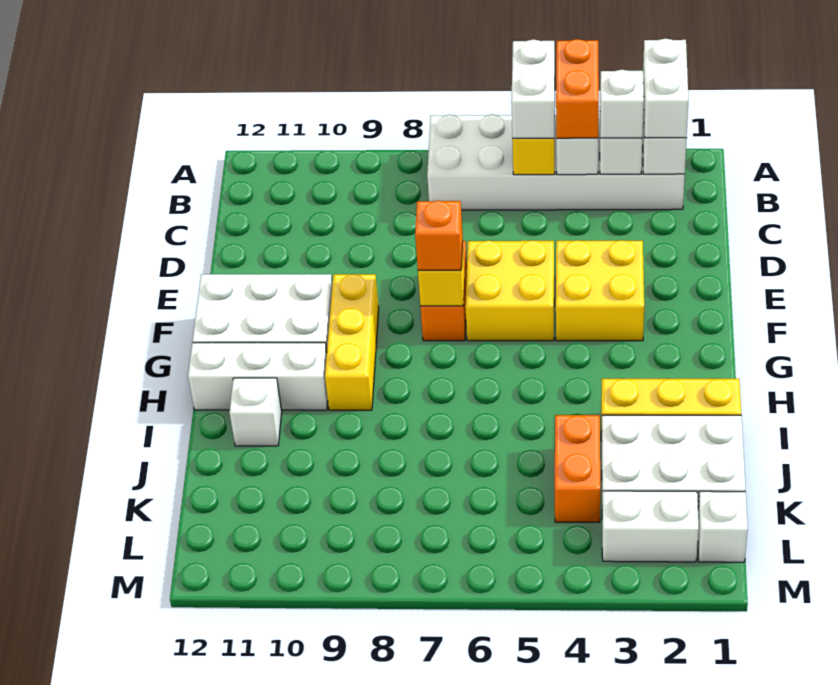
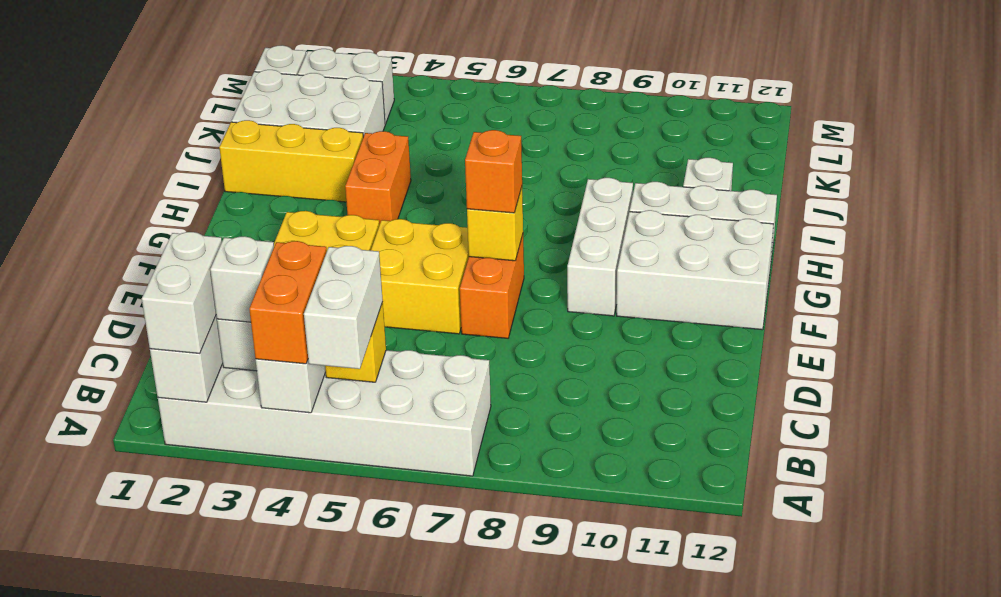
yellow 1x3 brick [325,274,379,410] -> white 1x3 brick [567,177,633,316]
orange 1x2 brick [555,415,600,522] -> orange 1x2 brick moved to [345,131,411,225]

